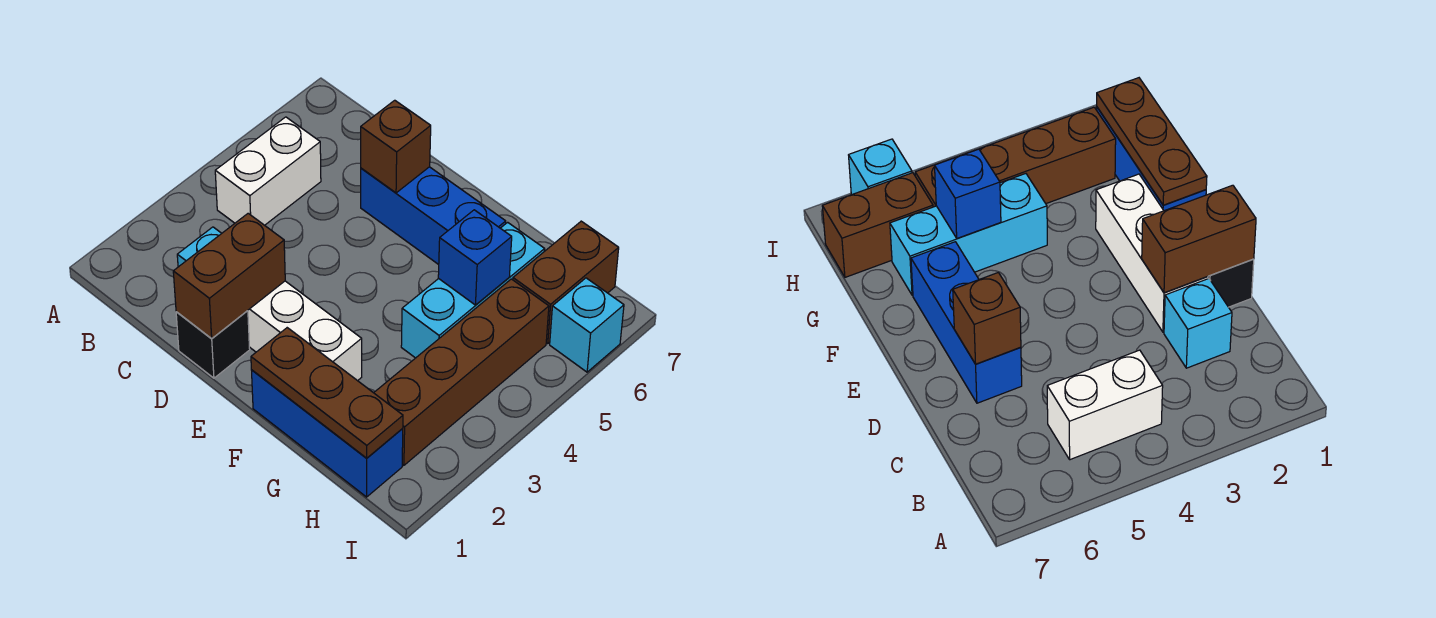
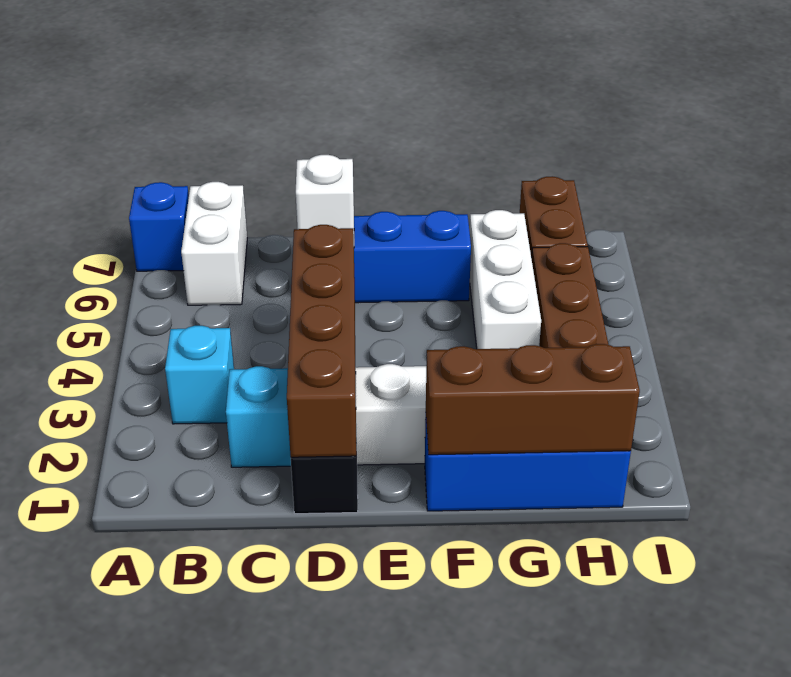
white 1x2 brick [215,117,321,225] -> white 1x2 brick moved to [181,182,247,305]
brown 1x2 brick [173,213,285,339] -> brown 1x4 brick [287,225,356,457]
brown 1x1 brick [361,100,431,193] -> white 1x1 brick [296,155,354,234]
brown 1x3 plate [251,328,403,458] -> brown 1x3 brick [426,344,640,455]
cyan 1x3 brick [401,222,545,358] -> white 1x3 brick [470,210,541,349]
blue 1x1 brick [438,210,512,305] -> blue 1x1 brick moved to [129,182,189,271]
cyan 1x1 brick [550,278,624,372] -> cyan 1x1 brick moved to [165,326,234,424]

